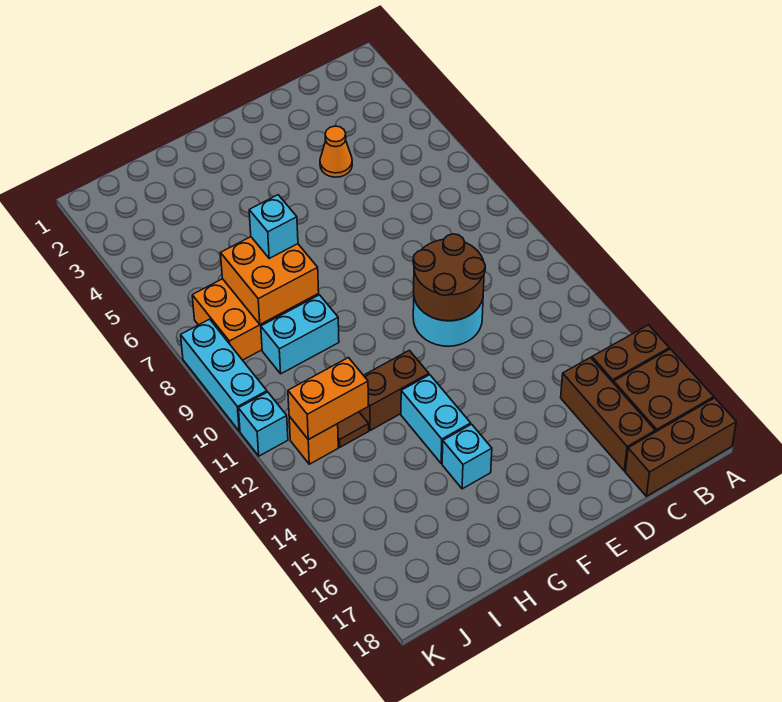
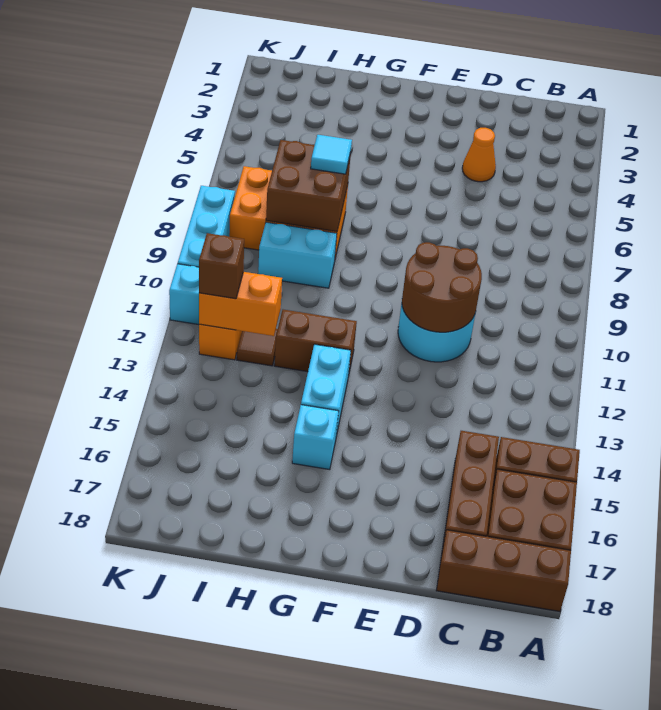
orange 2x2 brick [221,237,319,324] -> brown 2x2 brick [266,140,351,232]
cyan 1x1 brick [249,195,298,258] -> cyan 1x1 tile [311,135,352,174]
none -> brown 1x1 brick [199,233,244,299]

